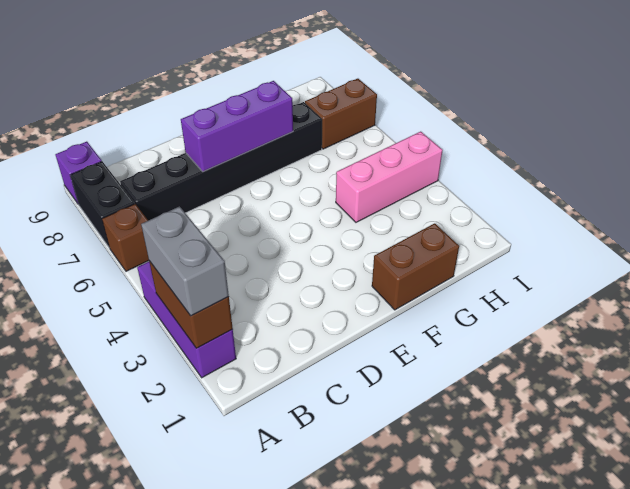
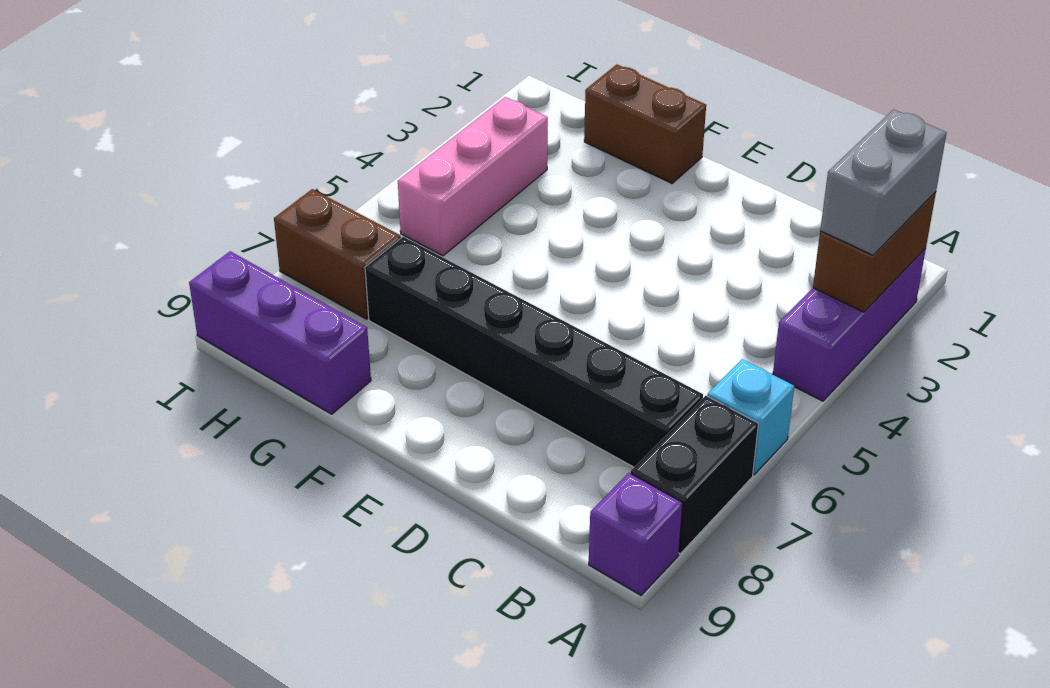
brown 1x1 brick [102,204,149,271] -> cyan 1x1 brick [707,359,794,475]
purple 1x3 brick [181,81,293,172] -> purple 1x3 brick moved to [189,251,371,414]
pink 1x3 brick [336,132,443,222] -> pink 1x3 brick turned to [398,97,548,256]

